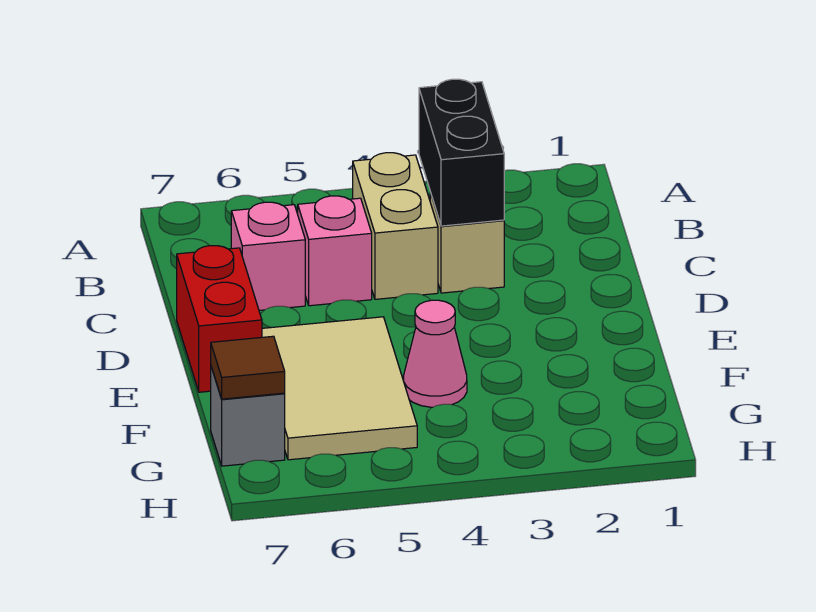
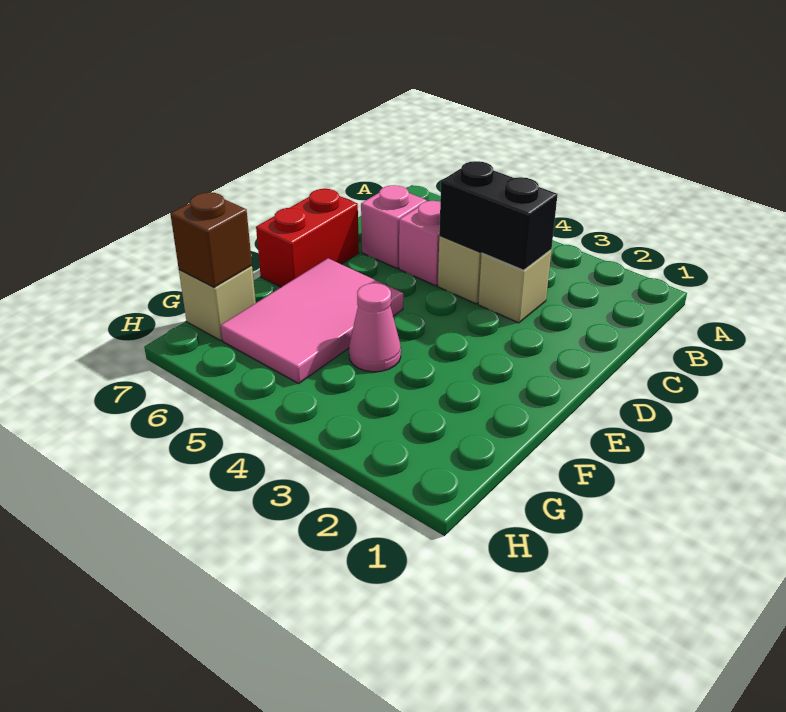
black 1x2 brick [419,79,504,226] -> black 1x2 brick turned to [439,161,558,270]
tan 2x3 tile [262,317,417,460] -> pink 2x3 tile [221,258,403,383]
grey 1x1 brick [211,367,285,466] -> tan 1x1 brick [179,266,256,341]
brown 1x1 tile [211,336,285,399] -> brown 1x1 brick [170,192,252,287]

